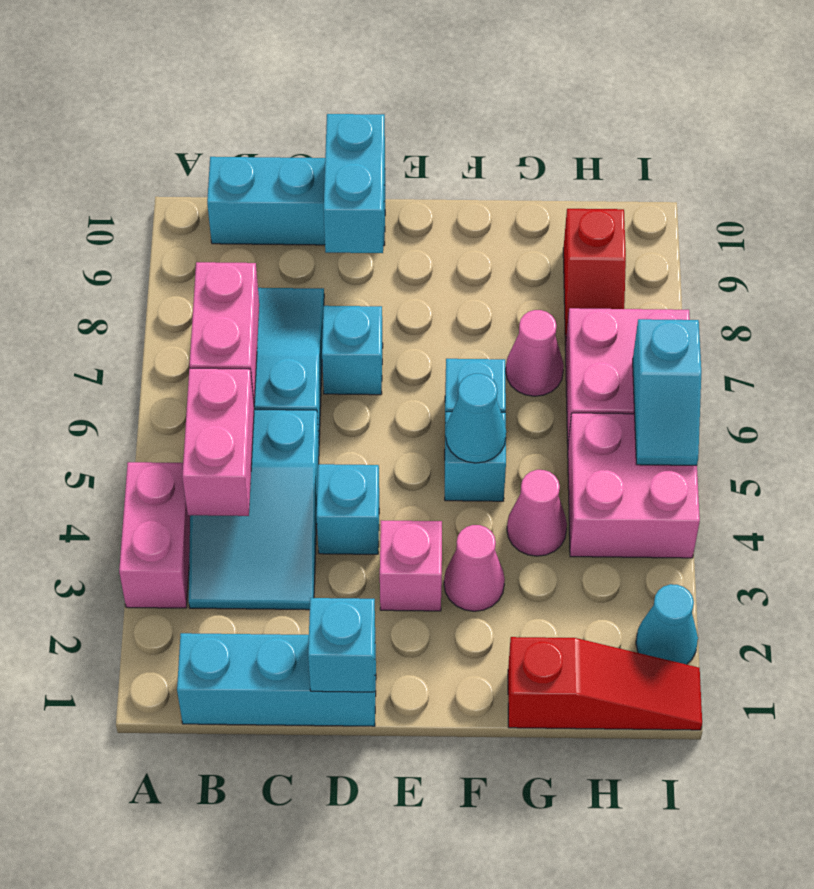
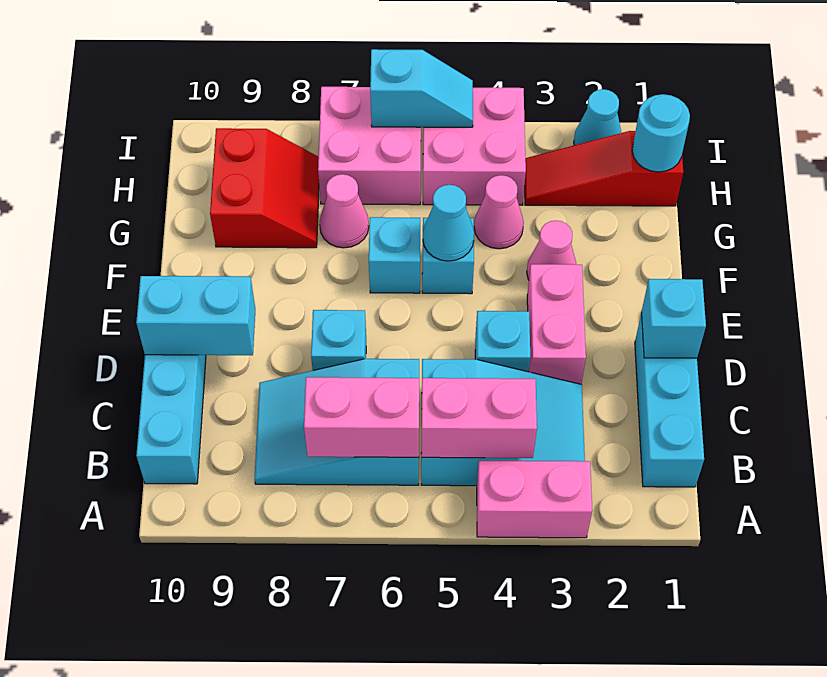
pink 1x1 brick [380,520,442,611] -> pink 1x2 brick [527,264,586,384]
red 1x3 slope [508,637,702,730] -> red 1x3 slope turned to [525,131,683,206]
none -> cyan 1x1 round brick [632,94,690,172]
red 1x2 slope [563,209,626,344] -> red 2x2 slope [210,128,319,248]

